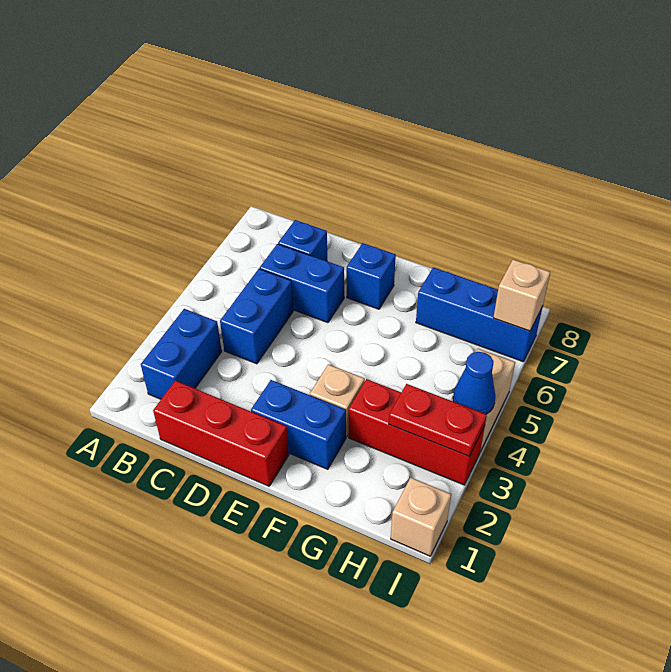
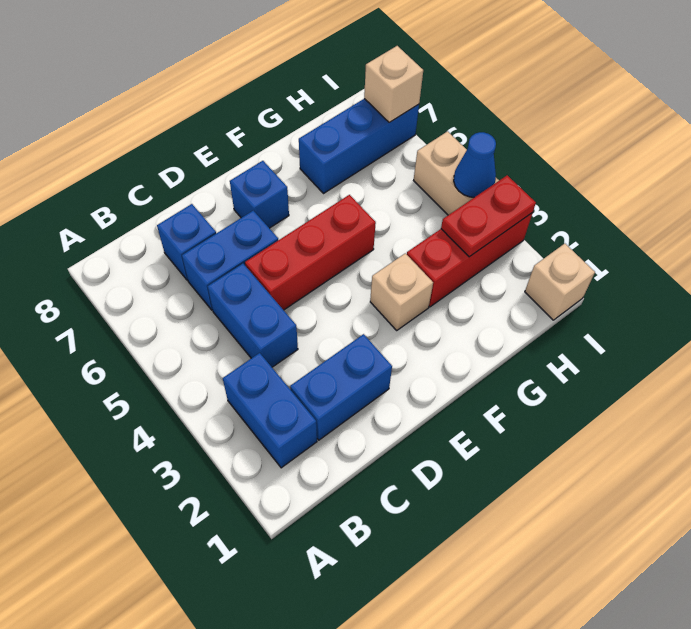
red 1x3 brick [153,381,289,486] -> red 1x3 brick moved to [245,195,376,310]
blue 1x2 brick [251,380,346,469] -> blue 1x2 brick moved to [290,334,392,440]

